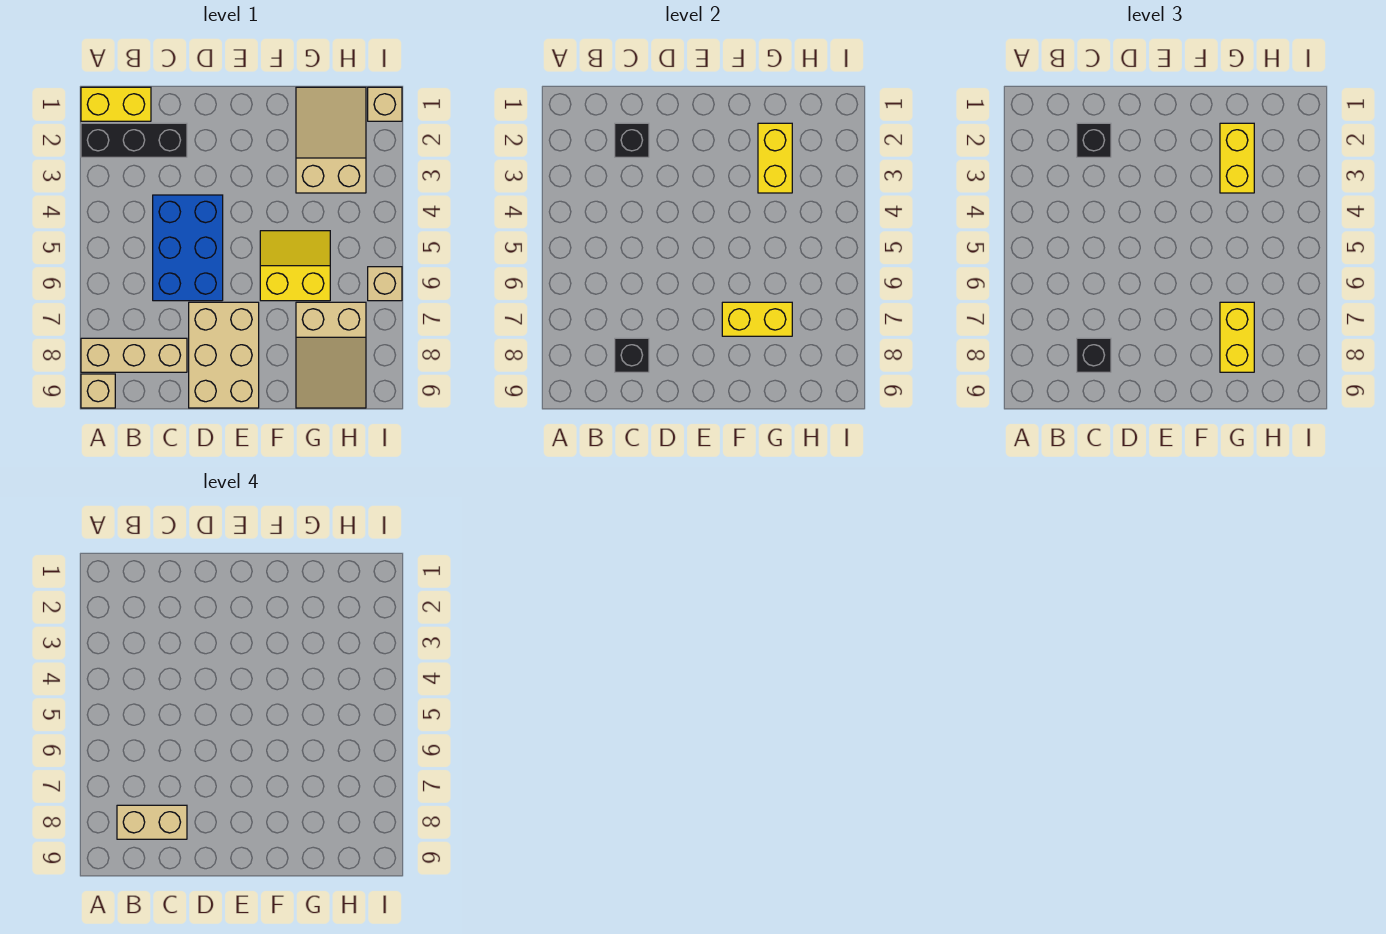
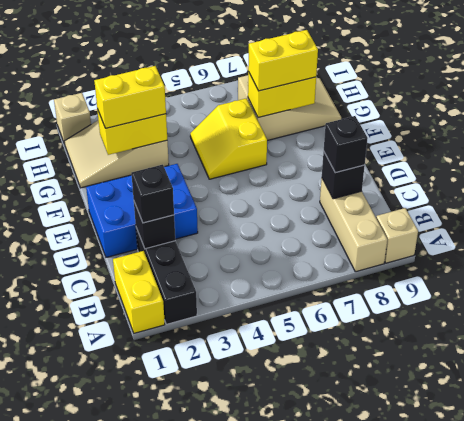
tan 1x2 brick [117,805,187,839] -> none
blue 2x3 brick [153,195,223,301] -> blue 2x3 brick moved to [86,164,198,257]
tan 2x3 brick [189,302,259,408] -> none
yellow 1x2 brick [722,302,792,336] -> yellow 1x2 brick turned to [248,72,316,118]
tan 1x1 brick [368,267,402,301] -> none

